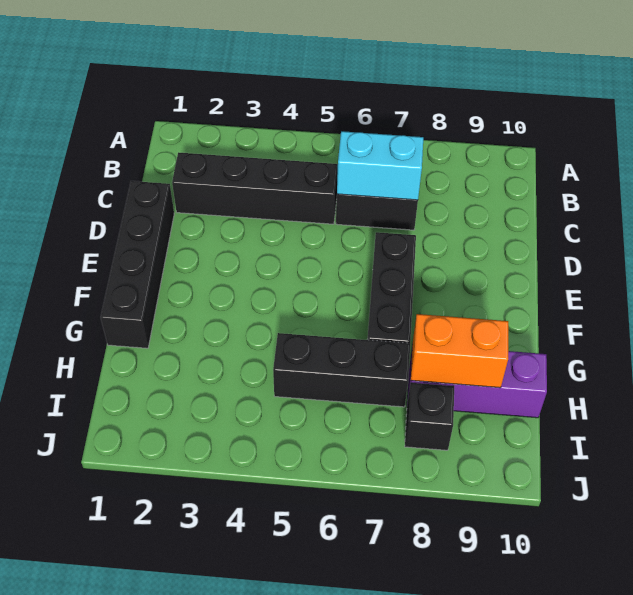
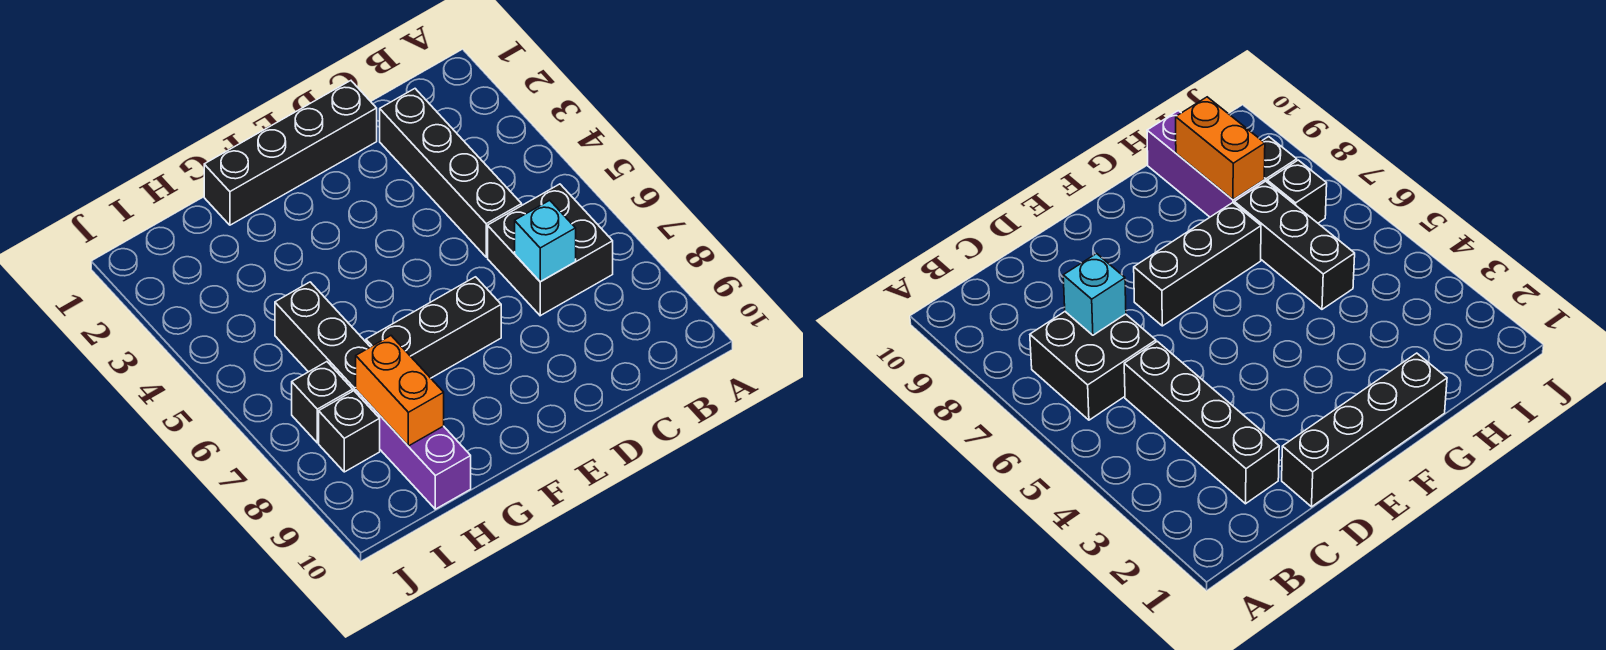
cyan 1x2 brick [337,131,423,200] -> cyan 1x1 brick [515,200,576,282]
none -> black 1x1 brick [292,362,353,443]

